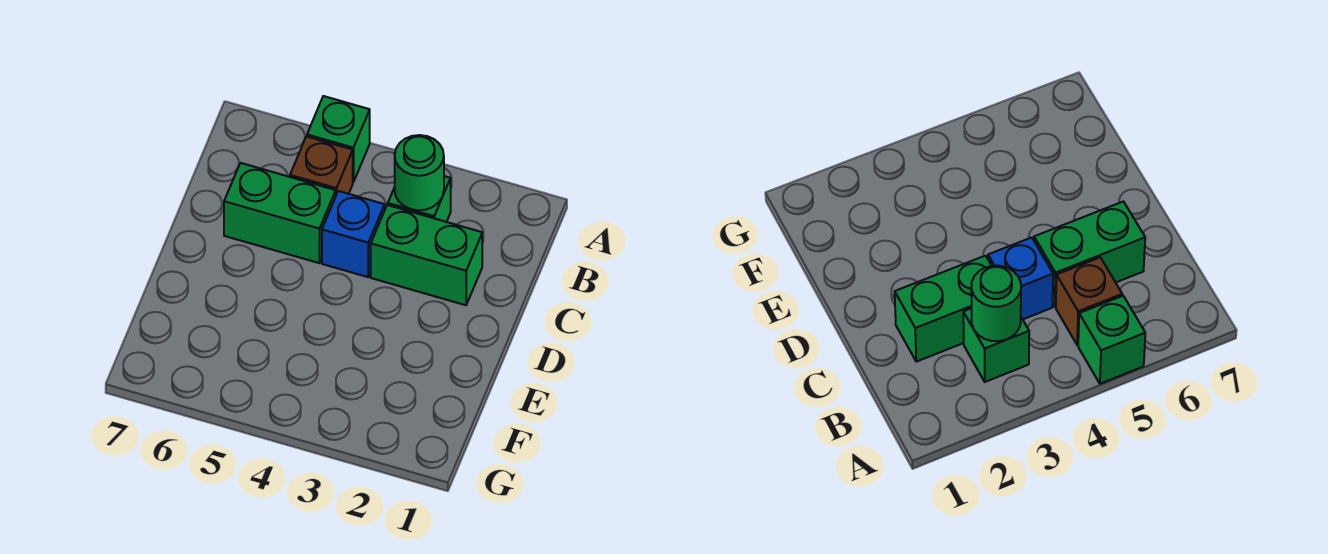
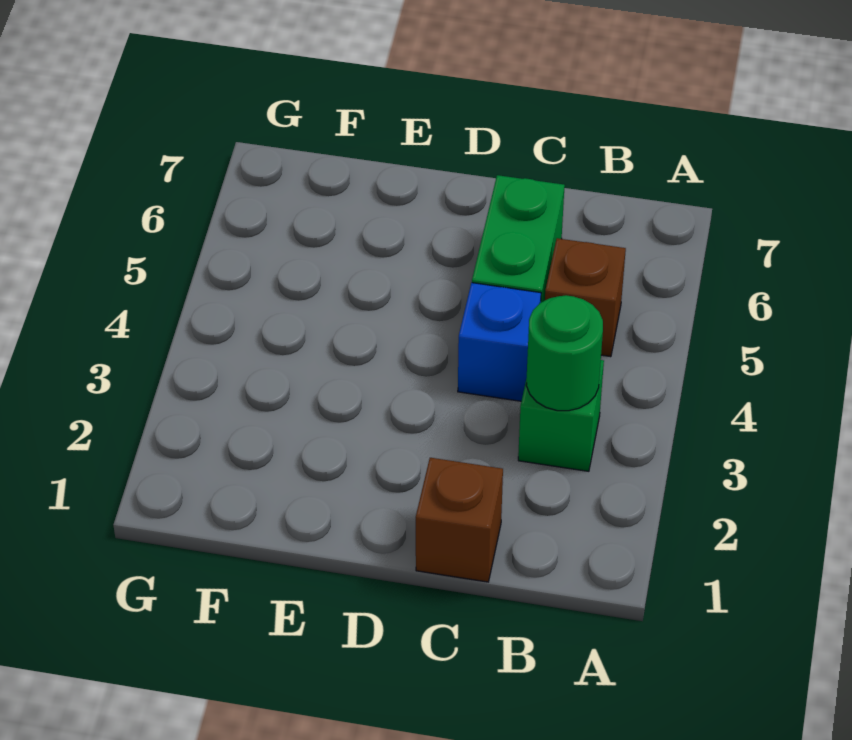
green 1x1 brick [307,96,370,182] -> none
none -> brown 1x1 brick [416,458,503,582]
green 1x2 brick [371,205,482,305] -> none

